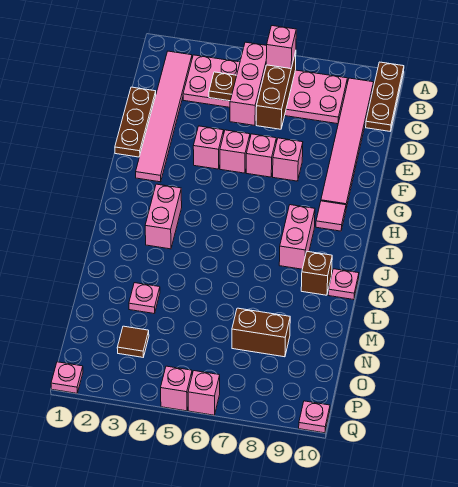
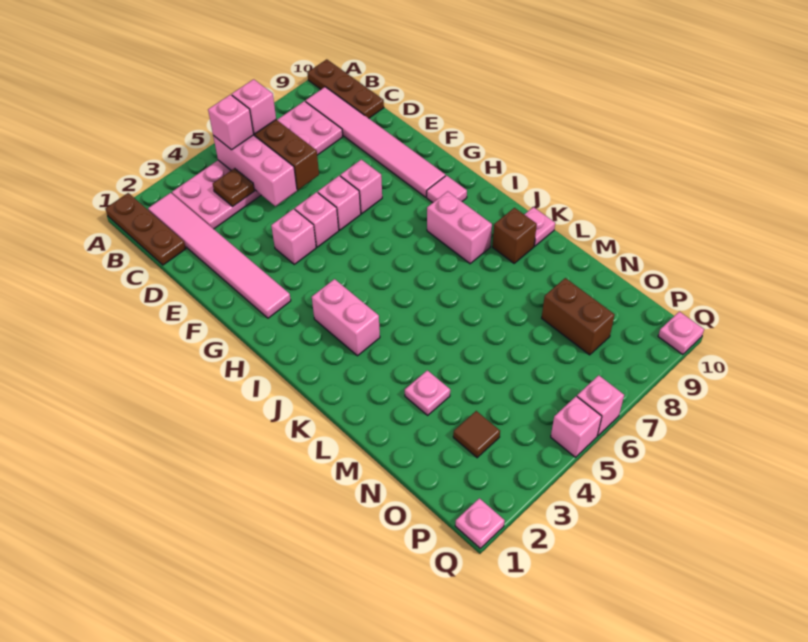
none -> pink 1x1 brick [208,95,254,150]
brown 1x3 plate [115,87,156,157] -> brown 1x3 plate moved to [105,193,186,265]
brown 1x2 brick [232,308,290,357] -> brown 1x2 brick turned to [542,278,615,355]

